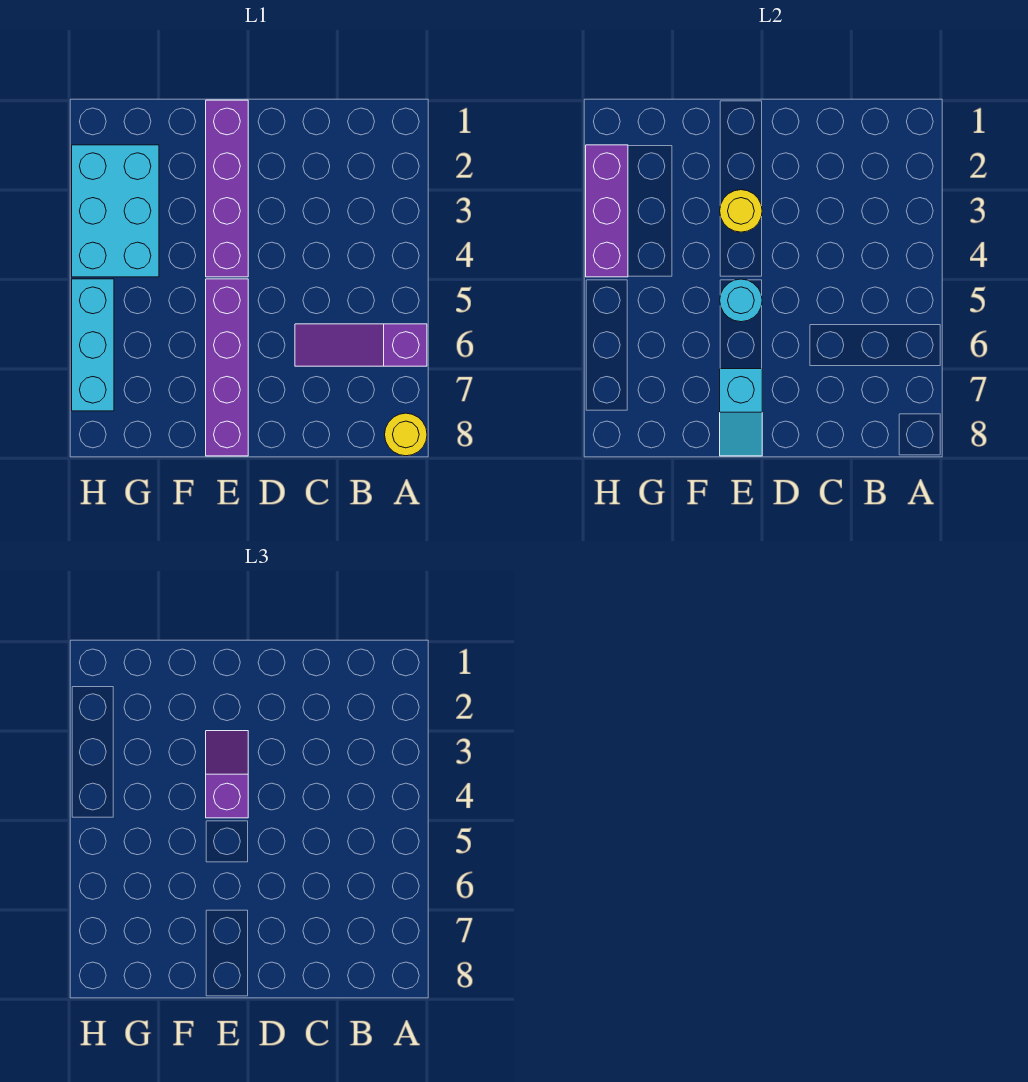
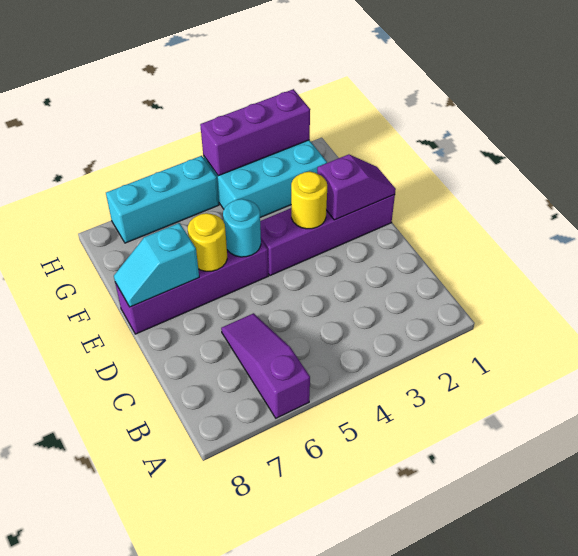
yellow 1x1 round brick [385,413,427,456] -> yellow 1x1 round brick moved to [188,213,227,271]
purple 1x2 slope [206,731,248,818] -> purple 1x2 slope moved to [317,154,396,220]

